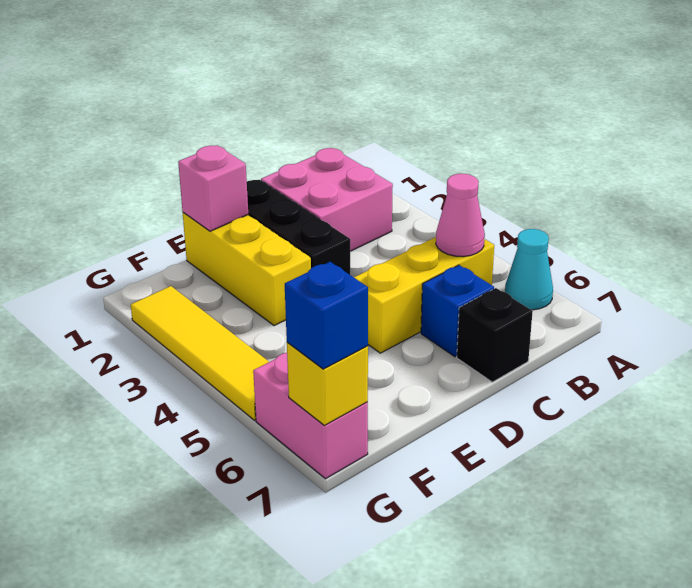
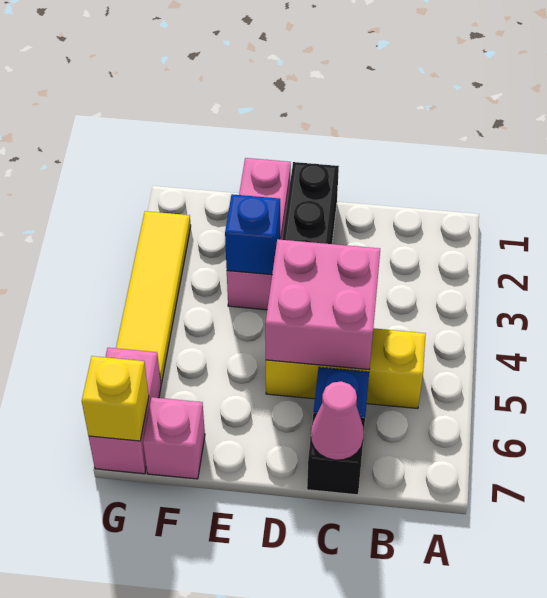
cyan 1x1 cone [505,229,553,310] -> none
pink 2x2 brick [261,148,393,251] -> pink 2x2 brick moved to [265,239,380,369]
pink 1x1 cone [436,174,485,257] -> pink 1x1 cone moved to [311,381,364,460]
yellow 1x3 brick [183,213,311,326] -> pink 1x3 brick [227,158,291,310]
pink 1x1 brick [178,145,248,231] -> pink 1x1 brick moved to [143,397,205,479]
blue 1x1 brick [285,262,368,369] -> blue 1x1 brick moved to [225,194,280,275]

